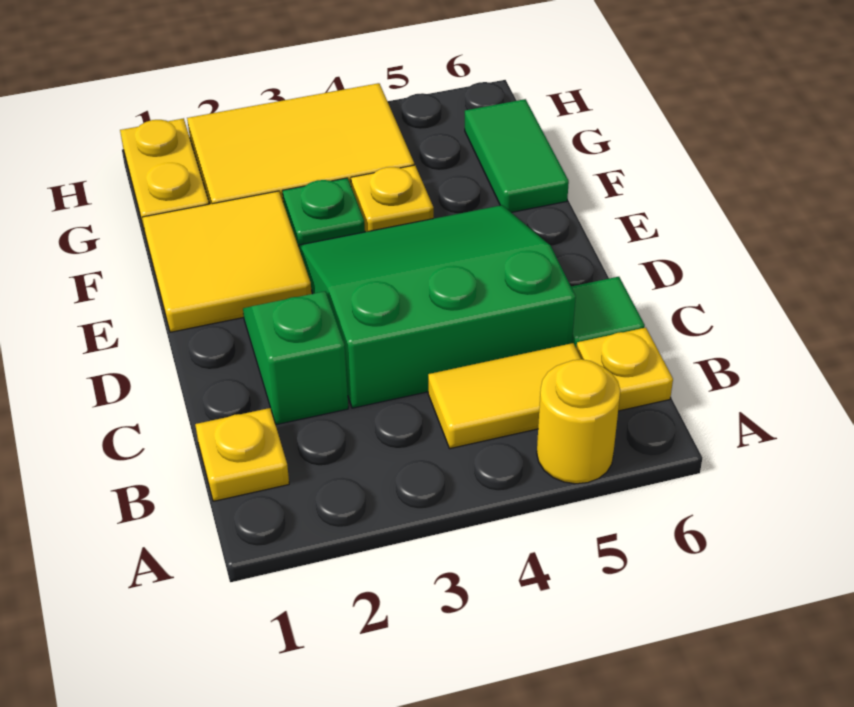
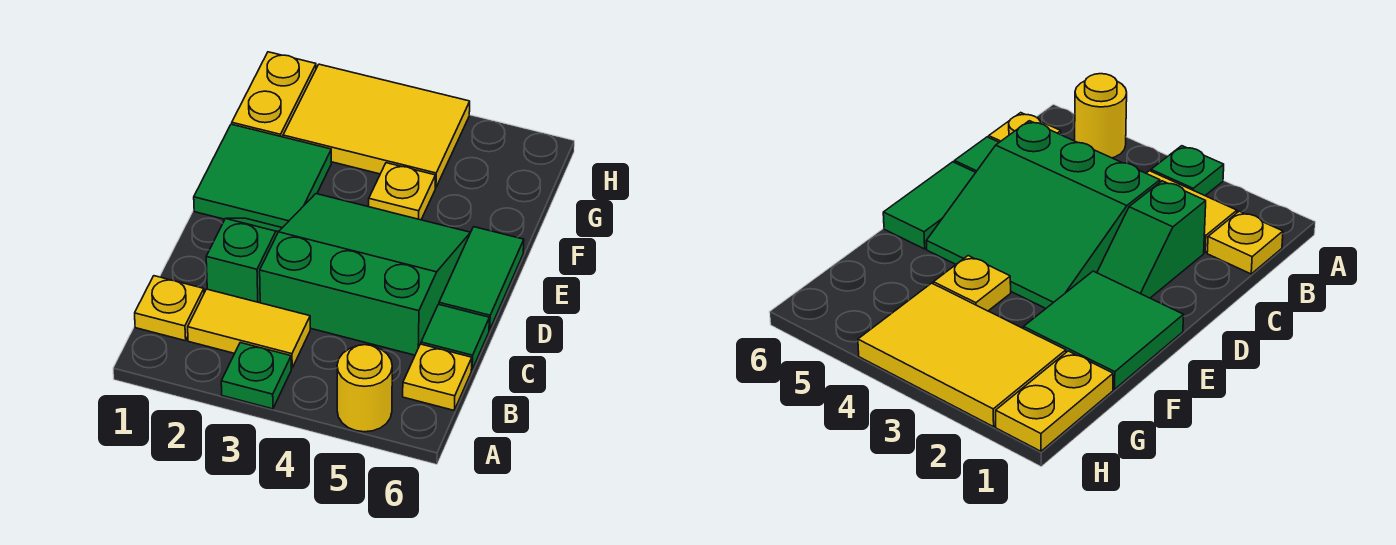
yellow 1x2 tile [428,343,581,449] -> yellow 1x2 tile moved to [188,289,310,368]
yellow 2x2 tile [142,191,312,332] -> green 2x2 tile [194,124,331,228]
green 1x1 plate [283,178,365,247] -> green 1x1 plate moved to [221,343,291,409]
green 1x2 tile [465,99,569,212] -> green 1x2 tile moved to [439,227,524,330]

